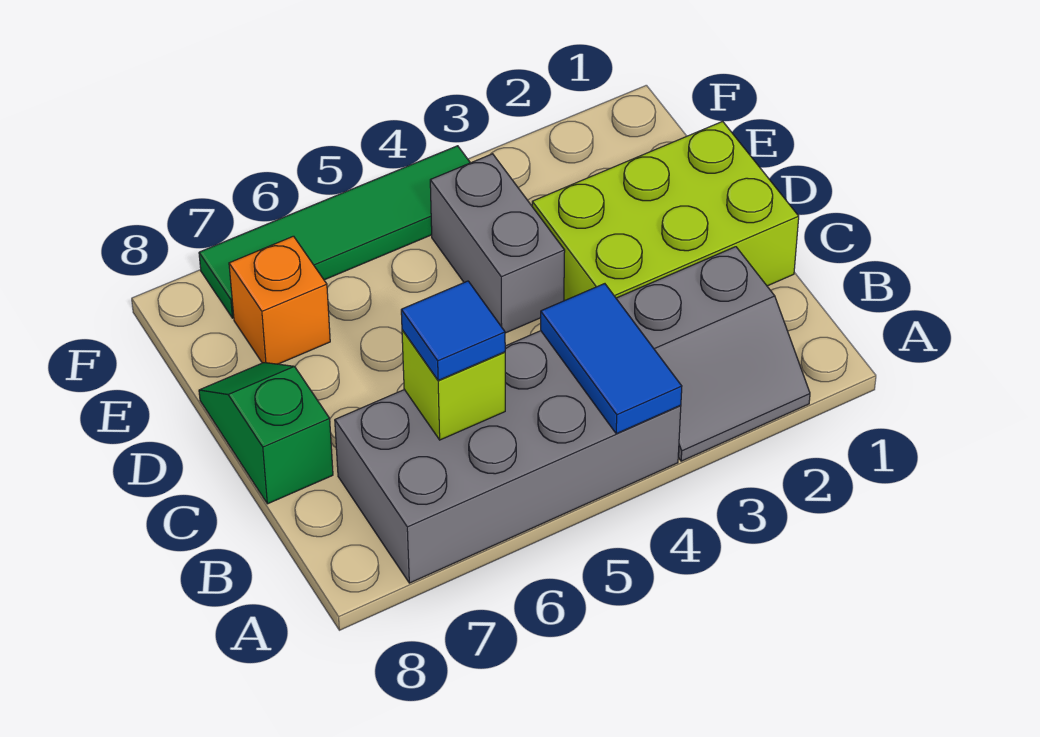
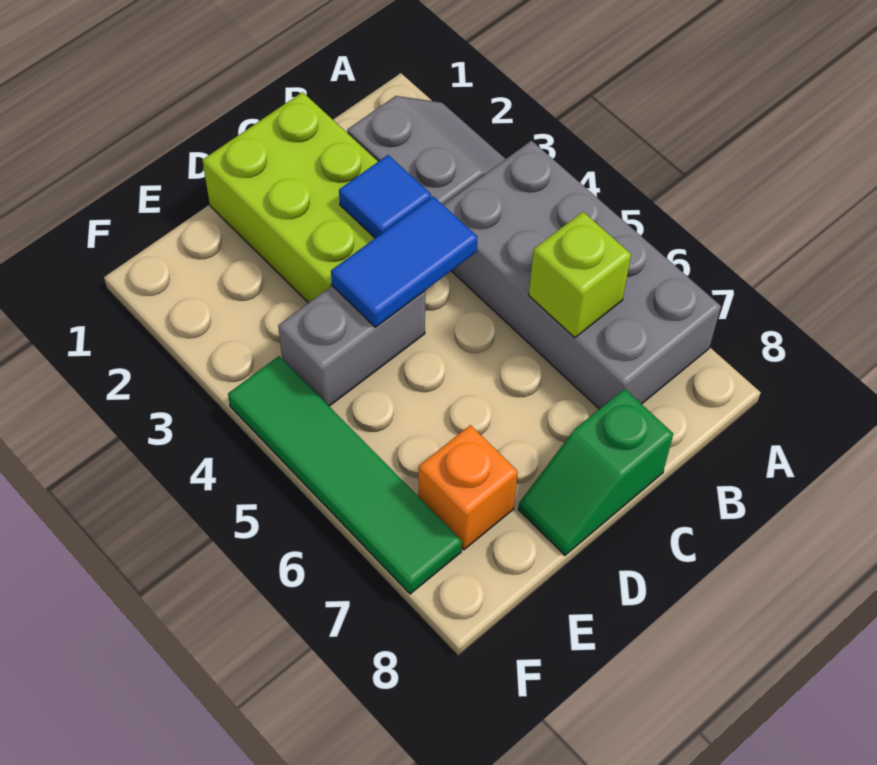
blue 1x2 tile [541,284,682,434] -> blue 1x2 tile moved to [331,196,478,327]
blue 1x1 tile [401,281,505,381] -> blue 1x1 tile moved to [339,155,431,238]

